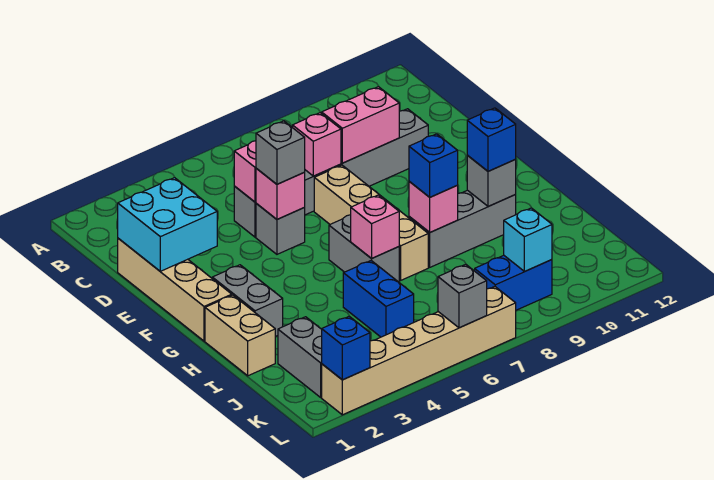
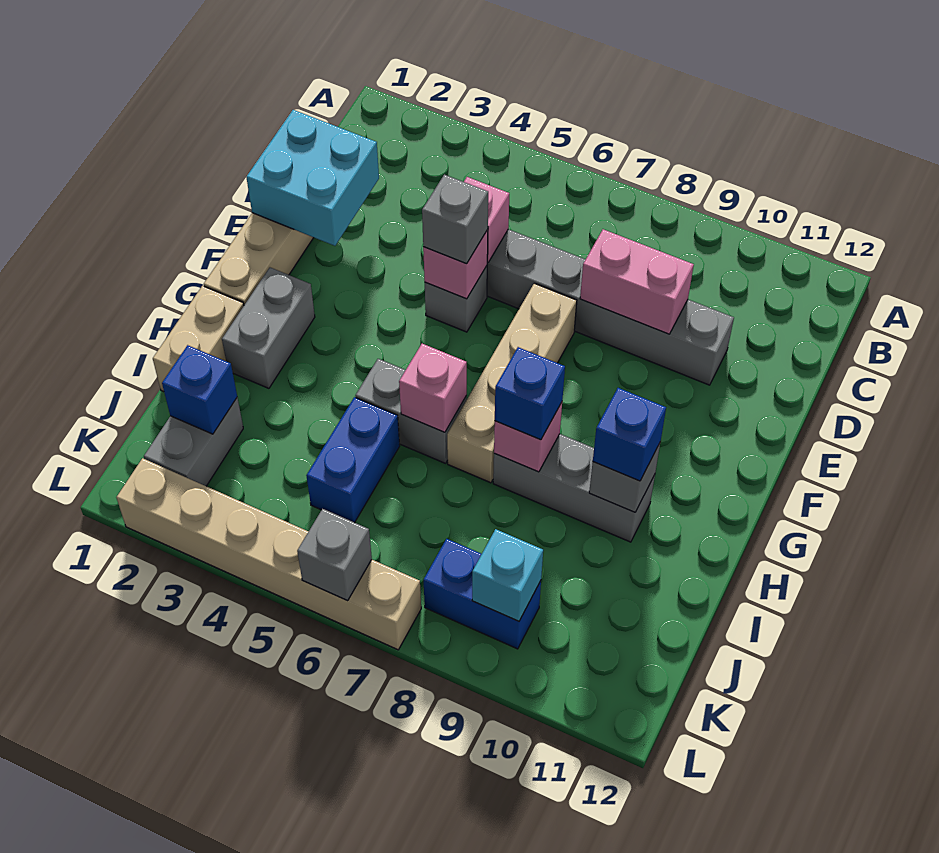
pink 1x1 brick [293,113,341,176] -> none
grey 1x2 brick [329,215,399,282] -> grey 1x2 brick turned to [355,359,467,463]
blue 1x1 brick [322,316,370,380] -> blue 1x1 brick moved to [162,345,237,434]

